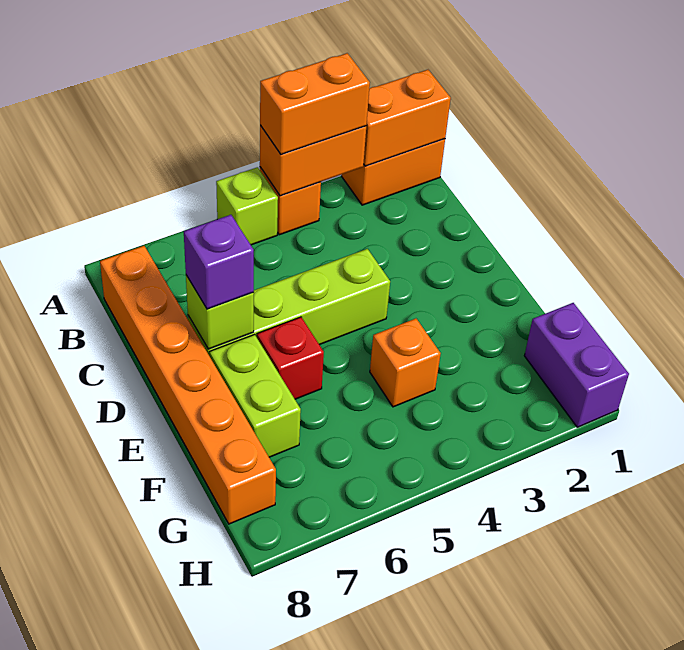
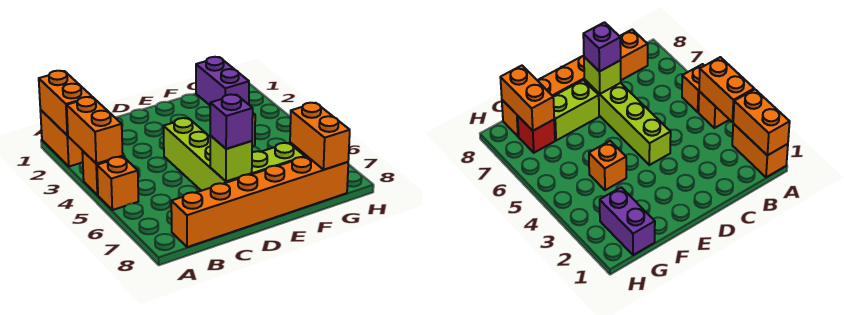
orange 1x2 brick [260,53,370,155] -> orange 1x2 brick moved to [290,103,350,170]
lime 1x1 brick [216,167,278,245] -> orange 1x1 brick [97,157,138,210]
red 1x1 brick [257,317,324,399] -> red 1x1 brick moved to [518,116,555,153]
purple 1x2 brick [524,303,629,427] -> purple 1x2 brick turned to [196,57,249,105]

